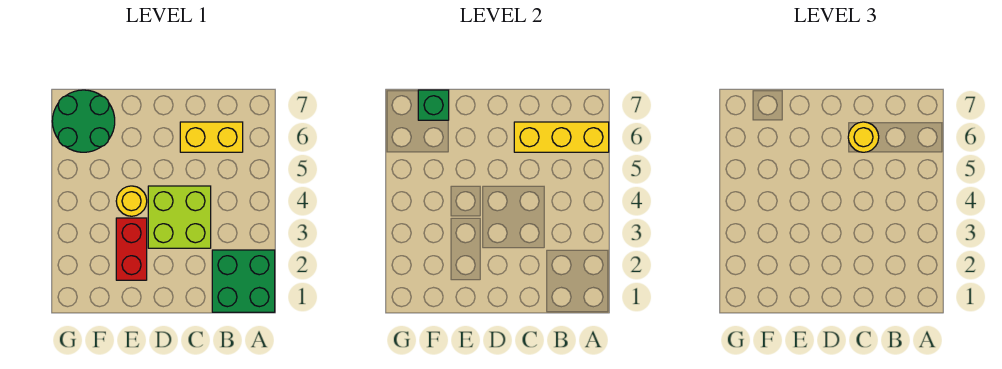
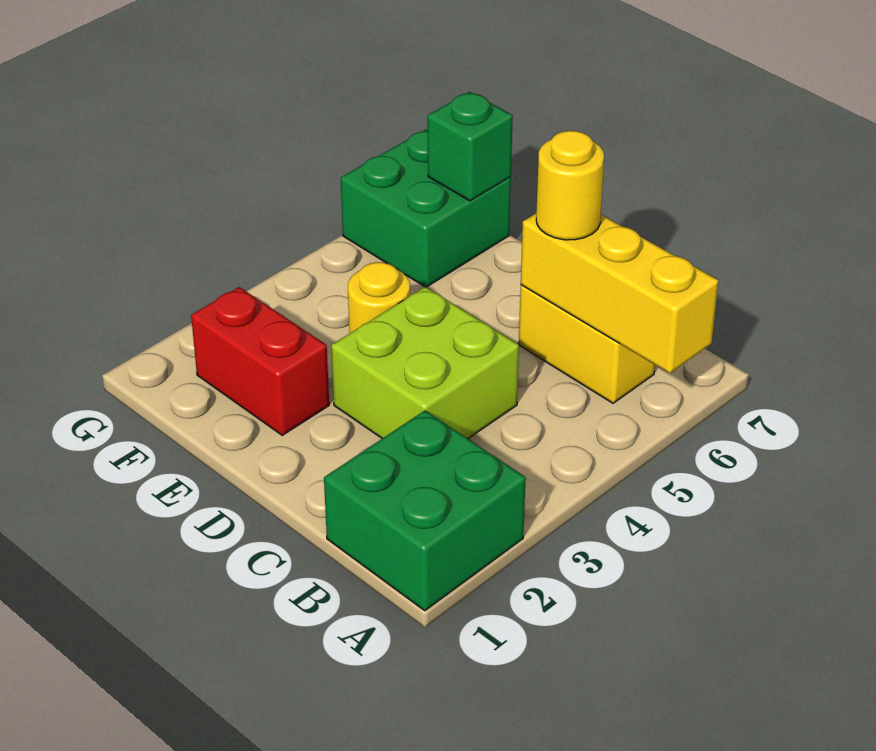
red 1x2 brick [116,218,147,280] -> red 1x2 brick turned to [191,287,329,435]
green 2x2 round brick [52,90,115,152] -> green 2x2 brick [341,130,511,287]

